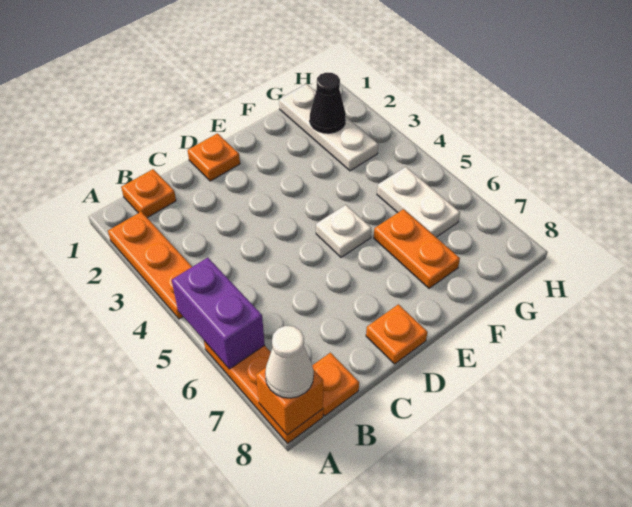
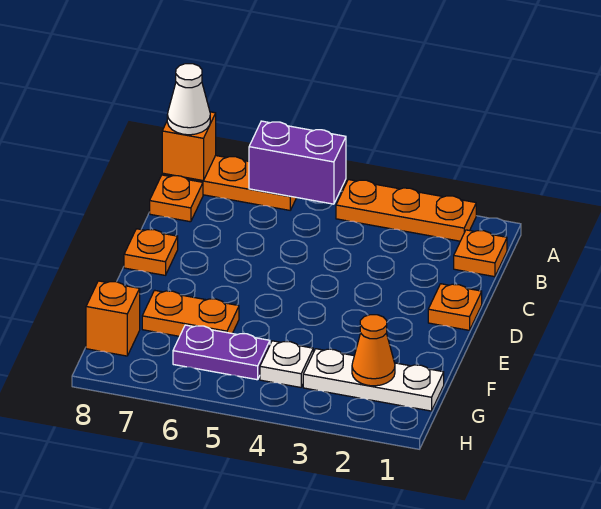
white 1x1 plate [316,205,372,257] -> white 1x1 plate moved to [260,341,313,387]
black 1x1 cone [310,73,346,133] -> orange 1x1 cone [352,315,395,386]
white 1x2 plate [377,167,460,237] -> purple 1x2 plate [173,325,270,380]
none -> orange 1x1 brick [86,281,140,356]

